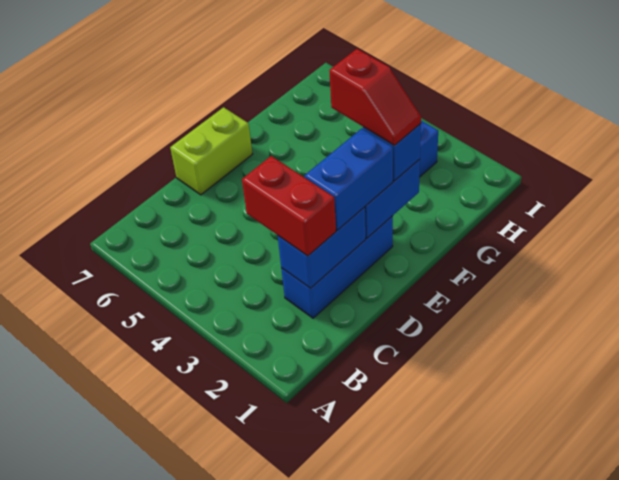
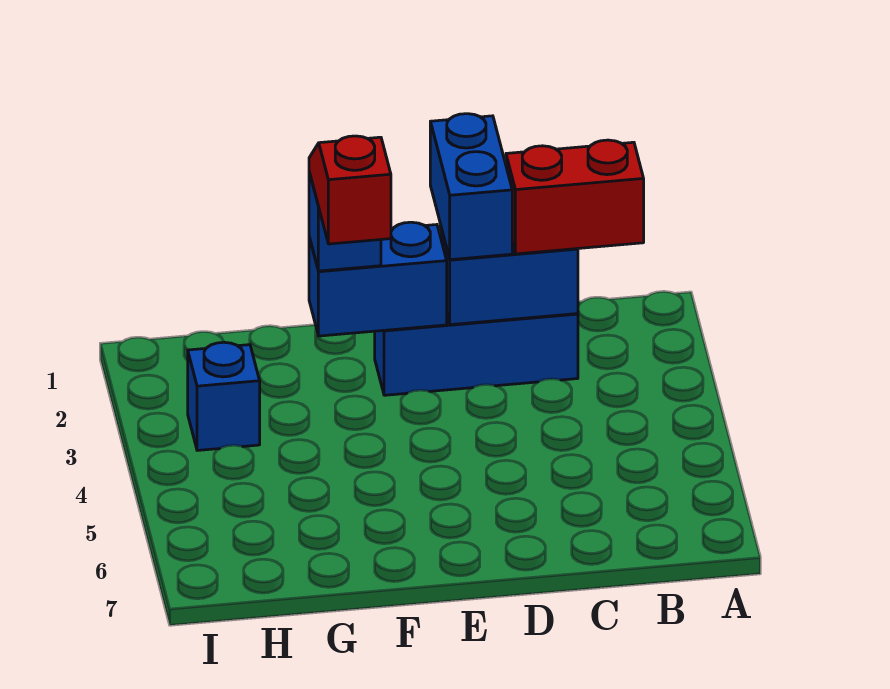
red 1x2 brick [242,156,336,256] -> red 1x2 brick turned to [506,140,644,254]
blue 1x2 brick [305,129,393,230] -> blue 1x2 brick turned to [430,114,512,260]
lime 1x2 brick [170,107,252,195] -> none

